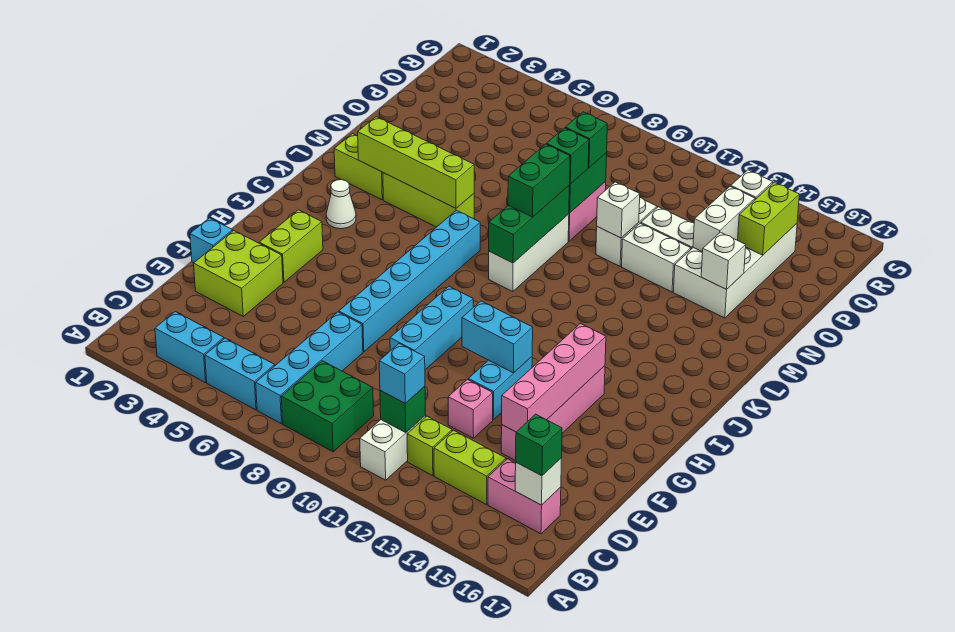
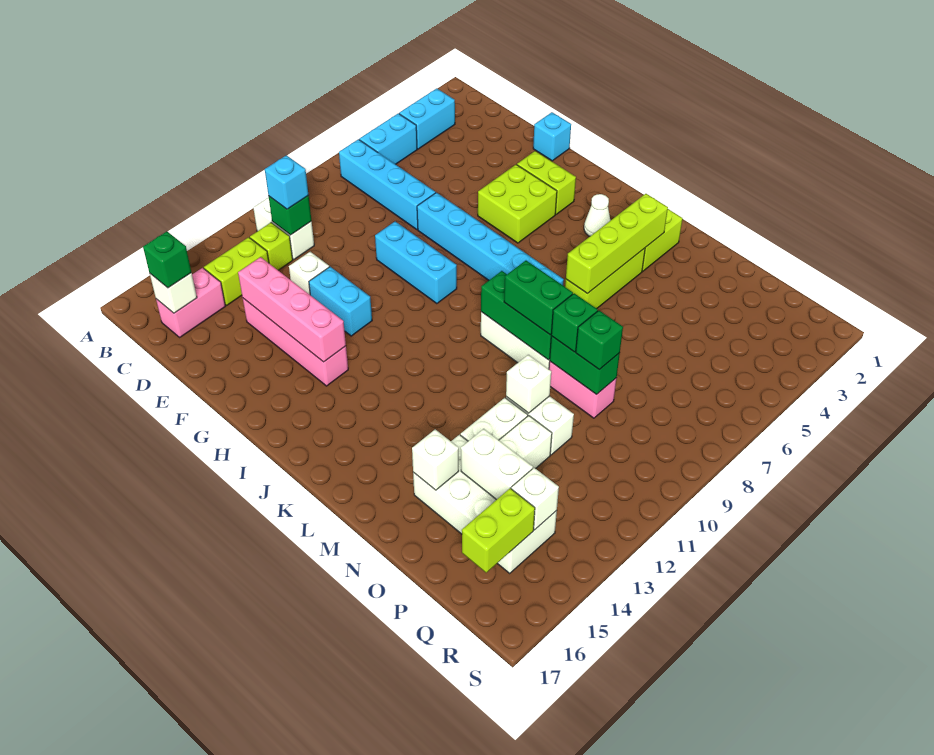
green 2x2 brick [281,361,374,452] -> none
lime 2x2 brick [194,230,283,316] -> lime 2x2 brick moved to [478,165,557,243]
pink 1x1 brick [448,379,493,438] -> white 1x1 brick [289,252,329,295]
cyan 1x2 brick [462,301,533,373] -> none
lime 1x2 brick [738,182,799,255] -> lime 1x2 brick turned to [462,488,535,573]

